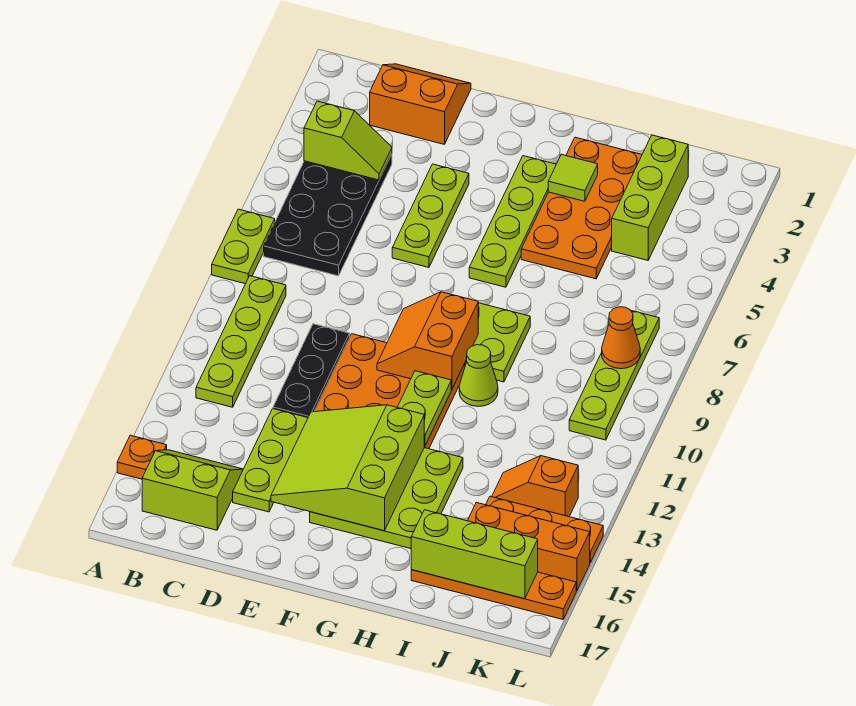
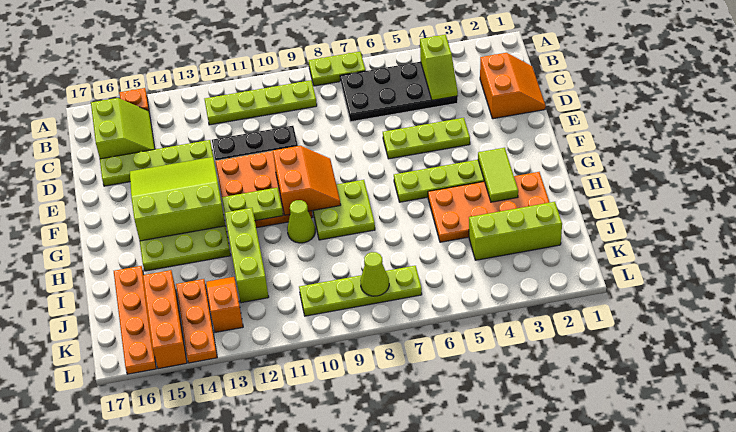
lime 1x3 plate [233,409,308,512] -> lime 1x4 plate [100,140,213,186]
orange 2x2 slope [377,292,478,389] -> orange 2x2 slope turned to [273,146,341,215]
lime 1x1 tile [548,154,598,201] -> lime 1x2 tile [478,148,518,202]
lime 1x3 brick [411,510,538,599] -> lime 1x3 brick moved to [225,208,269,303]
orange 1x1 cone [602,307,640,369] -> lime 1x1 cone [360,252,389,296]

